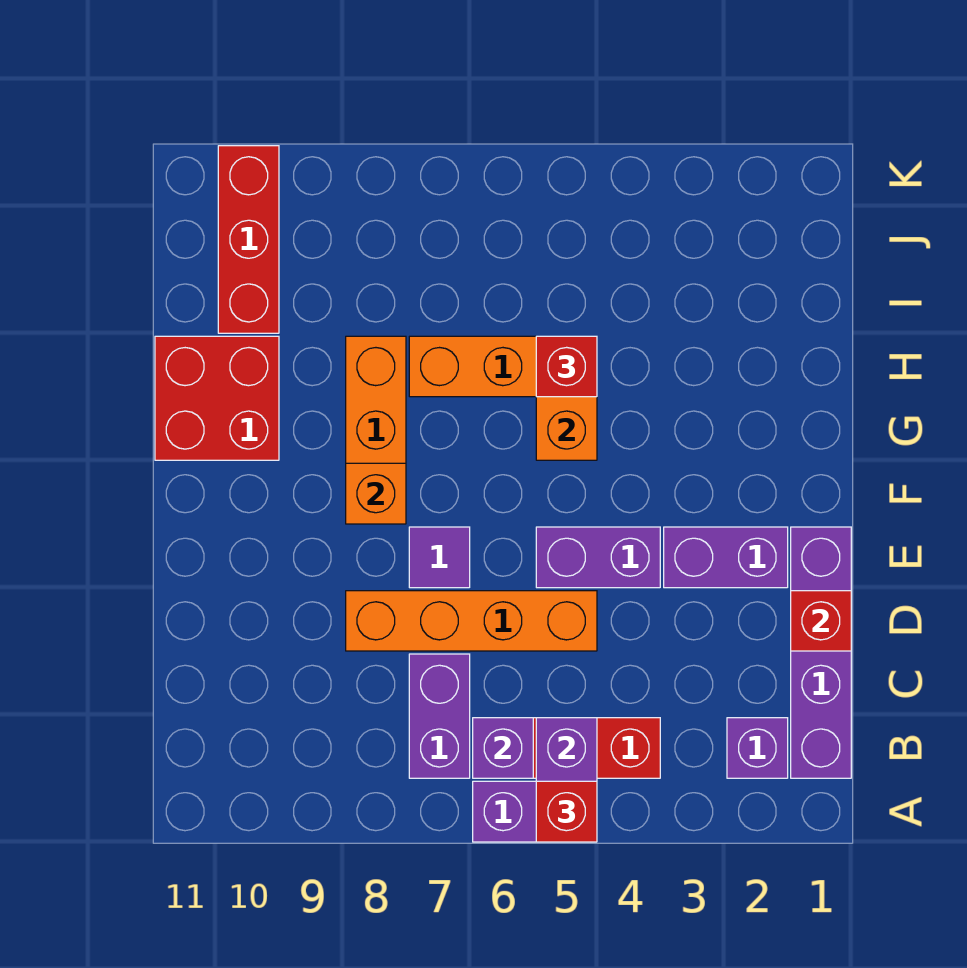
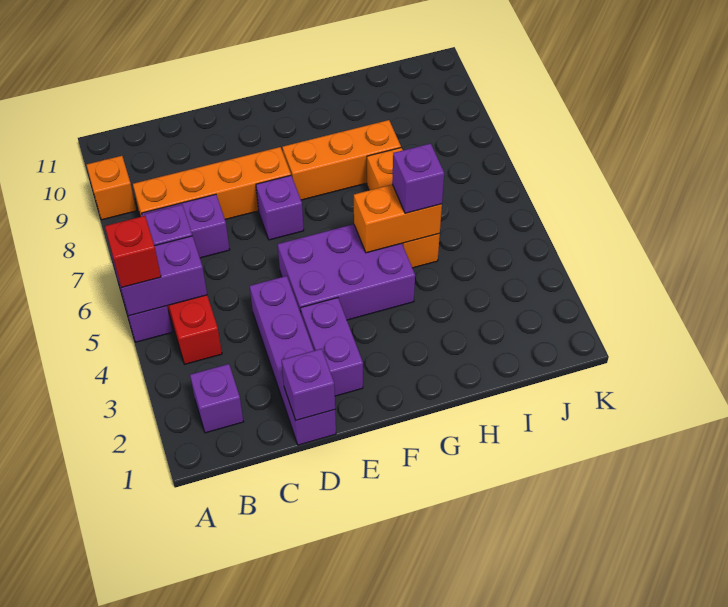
purple 1x4 brick [791,527,851,778] -> purple 1x4 brick turned to [250,276,336,445]
red 1x1 brick [791,591,851,651] -> purple 1x1 brick [282,349,335,420]
orange 1x4 brick [346,591,597,651] -> orange 1x4 brick turned to [133,147,291,219]
purple 1x2 brick [536,527,660,588] -> purple 2x3 brick [278,224,415,320]
purple 1x1 tile [409,527,470,588] -> purple 1x1 brick [256,175,304,240]
orange 1x1 brick [346,463,406,524] -> orange 1x1 brick moved to [87,156,137,220]
red 2x2 brick [155,336,279,460] -> none
red 1x1 brick [536,336,597,397] -> purple 1x1 brick [392,143,444,213]
red 1x3 brick [218,146,279,333] -> none

